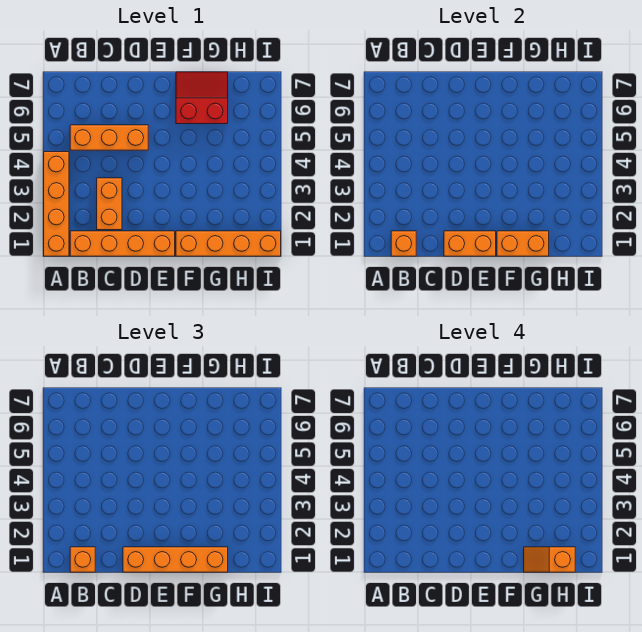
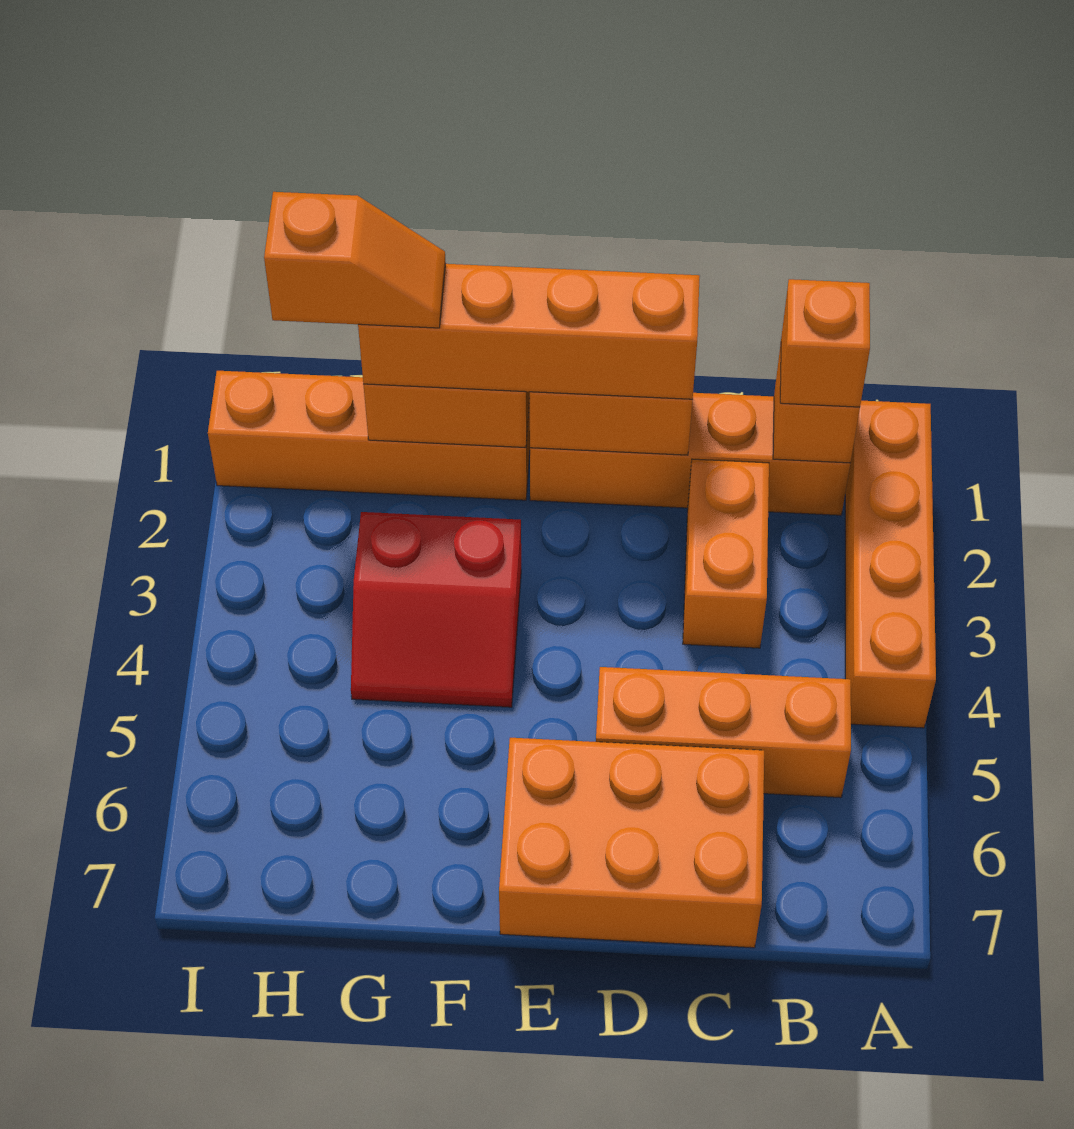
none -> orange 2x3 brick [499,738,764,948]
red 2x2 slope [176,72,228,124] -> red 2x2 slope moved to [351,512,521,707]

